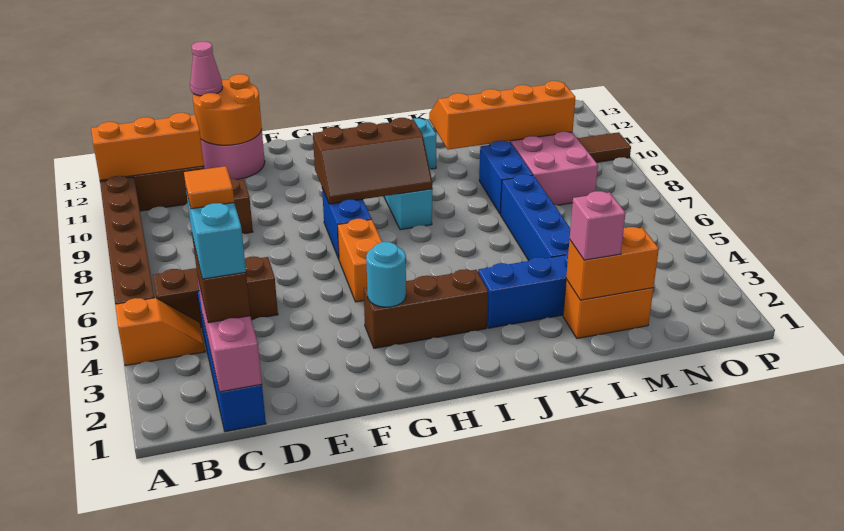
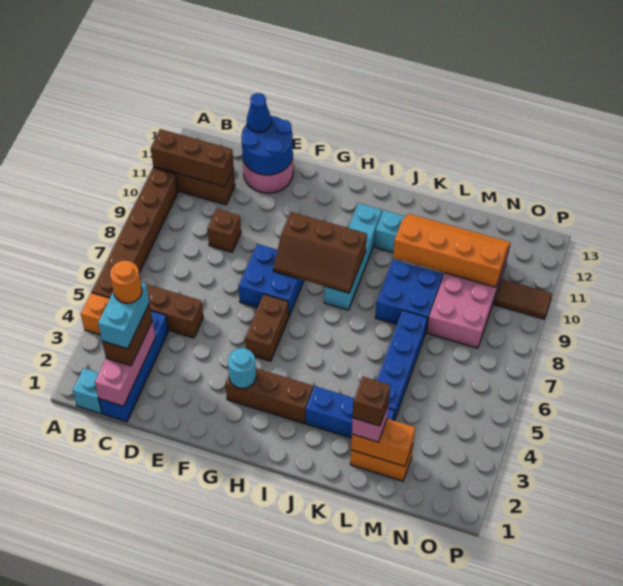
orange 1x3 brick [91,113,204,180] -> brown 1x3 brick [151,129,234,187]
none -> cyan 1x1 brick [73,368,102,414]
orange 1x1 tile [184,166,234,209] -> orange 1x1 round brick [110,261,142,303]
orange 2x2 round brick [193,74,262,145] -> blue 2x2 round brick [241,116,293,175]
pink 1x1 cone [190,42,222,96] -> blue 1x1 cone [247,93,272,132]
orange 1x2 brick [338,219,382,302] -> brown 1x2 brick [245,294,289,361]
blue 1x2 brick [322,188,372,259] -> blue 2x2 brick [239,244,304,316]
none -> brown 1x1 brick [353,377,390,426]
blue 1x2 brick [479,141,533,214] -> blue 2x2 brick [375,259,443,331]

